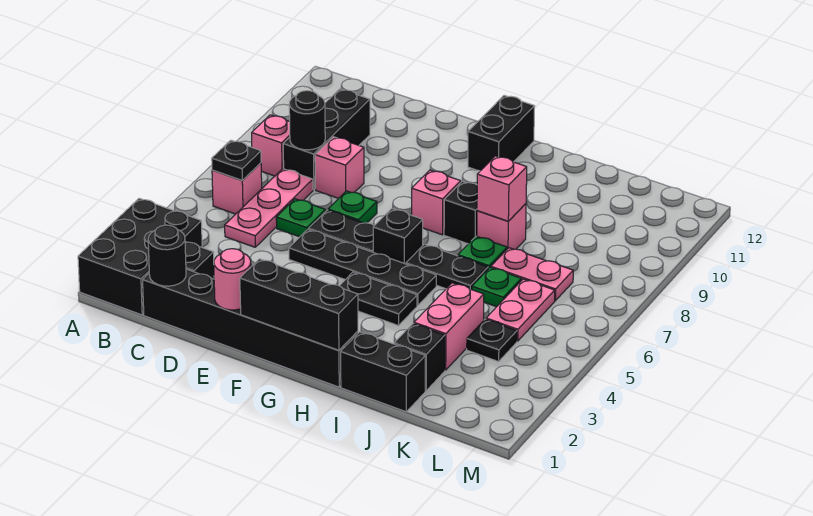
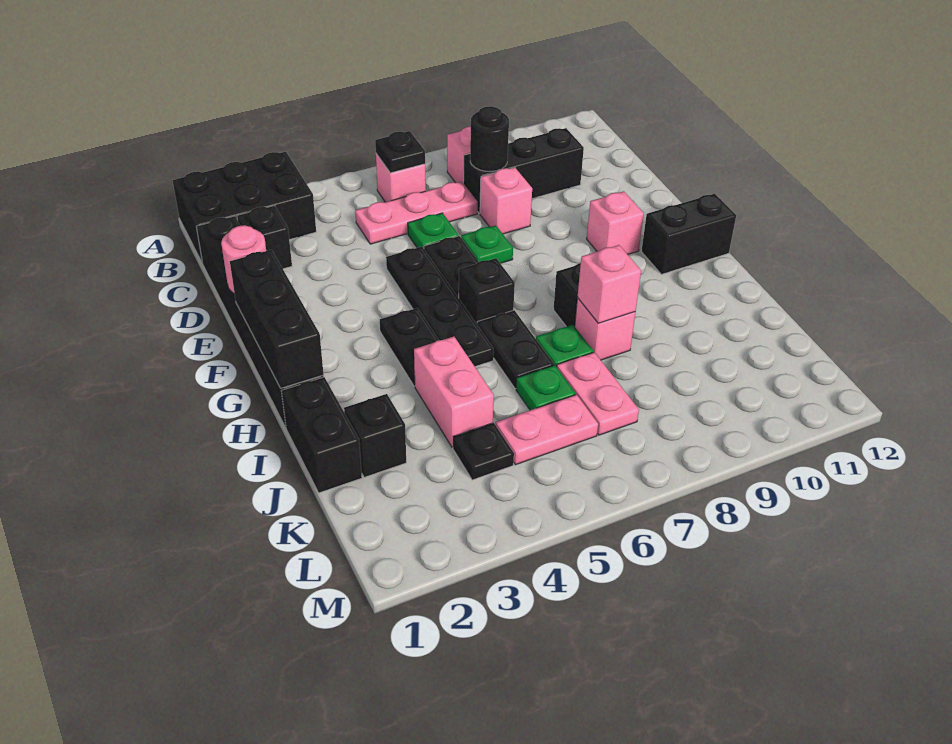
black 1x1 round brick [148,225,186,286] -> none
pink 1x1 brick [412,170,461,235] -> pink 1x1 brick moved to [587,192,644,255]
pink 1x2 brick [414,283,484,370] -> pink 1x2 brick turned to [414,337,494,447]

